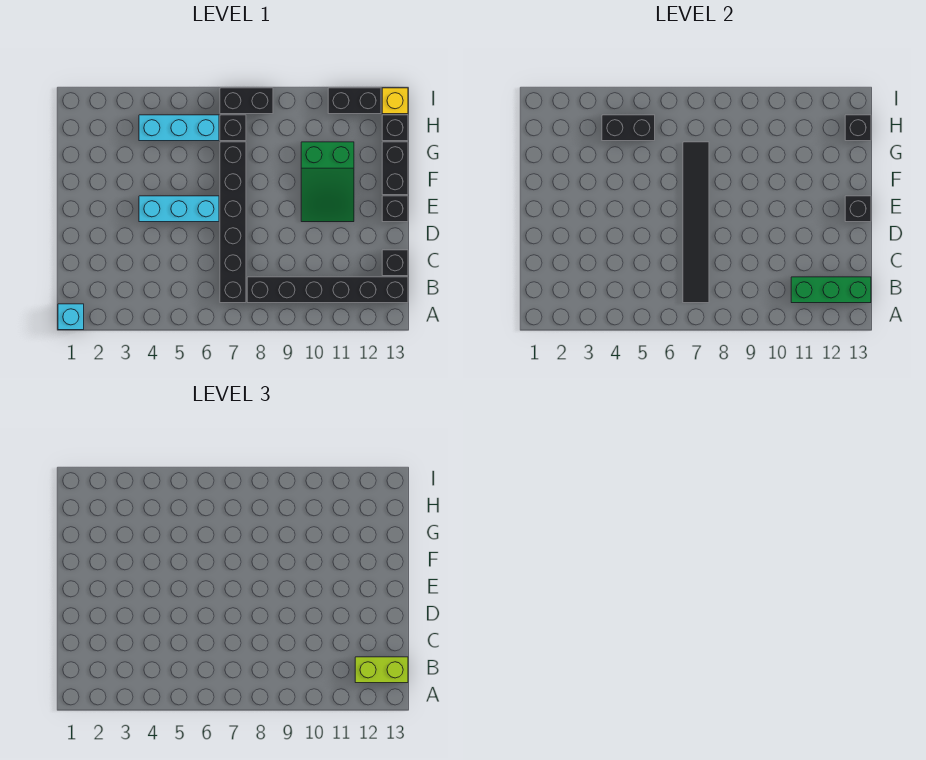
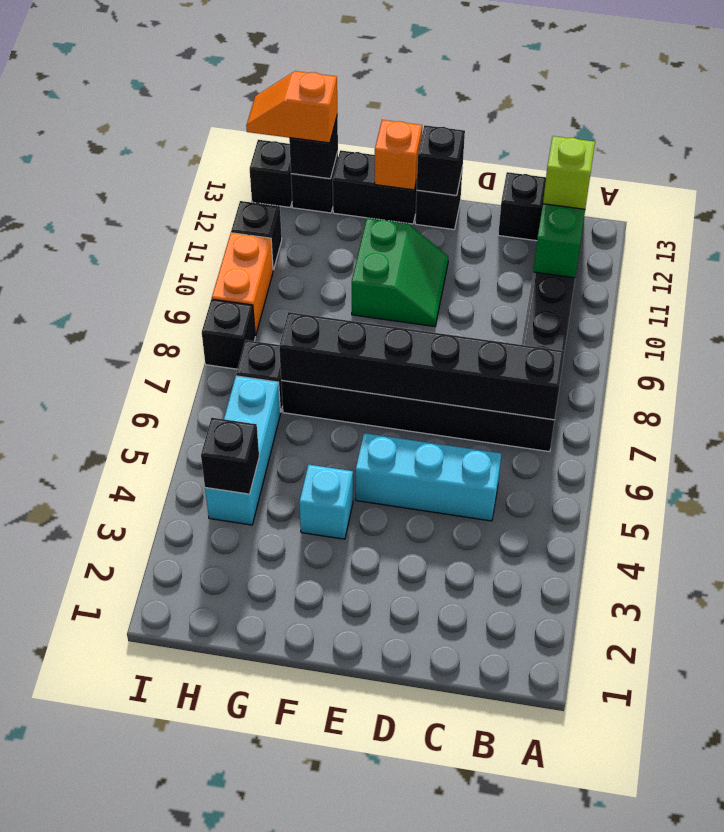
cyan 1x1 brick [58,304,84,330] -> cyan 1x1 brick moved to [299,465,353,539]
black 1x6 tile [683,142,709,303] -> black 1x6 brick [279,312,565,420]
lime 1x2 brick [355,657,408,683] -> lime 1x1 brick [543,136,595,209]
cyan 1x3 brick [139,196,219,222] -> cyan 1x3 brick turned to [356,433,501,521]
green 2x3 slope [301,142,354,222] -> green 2x2 slope [352,218,448,327]
none -> orange 1x1 brick [375,120,422,190]
black 1x2 brick [602,115,655,141] -> black 1x1 brick [201,418,259,494]
none -> orange 1x2 slope [246,71,338,143]
black 1x2 brick [220,88,273,114] -> black 1x1 brick [202,299,255,369]
none -> orange 1x2 brick [212,233,273,336]
black 1x2 brick [328,88,381,114] -> black 1x1 brick [231,201,282,270]
yellow 1x1 brick [382,88,408,114] -> black 1x1 brick [250,140,292,207]

